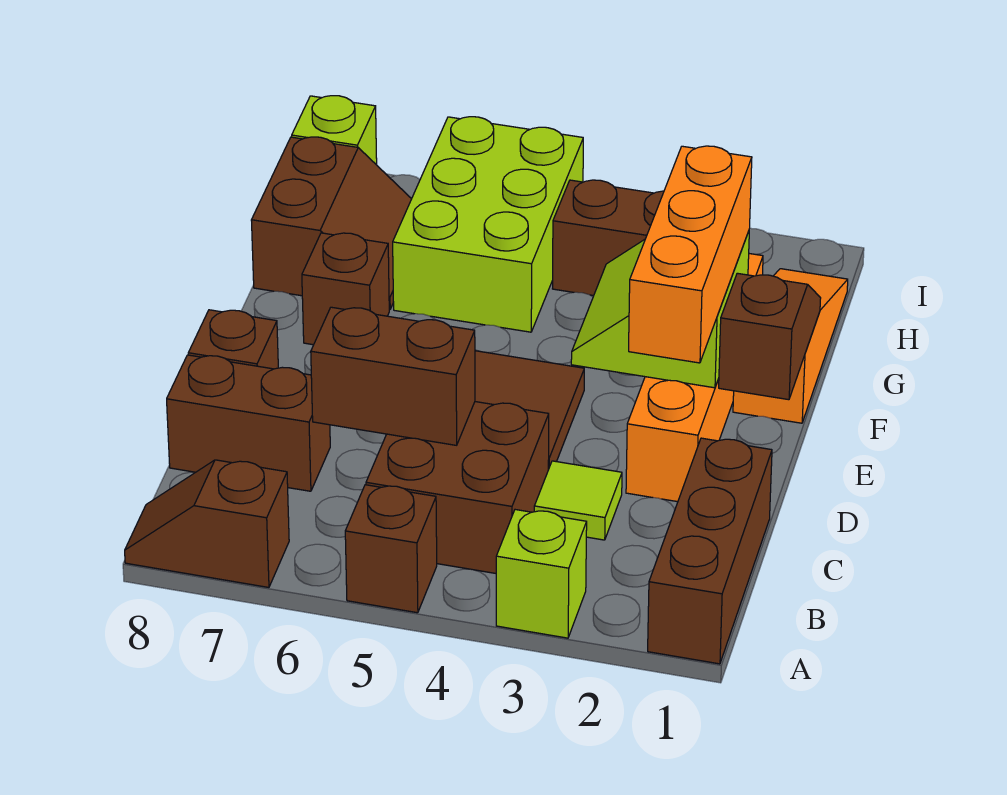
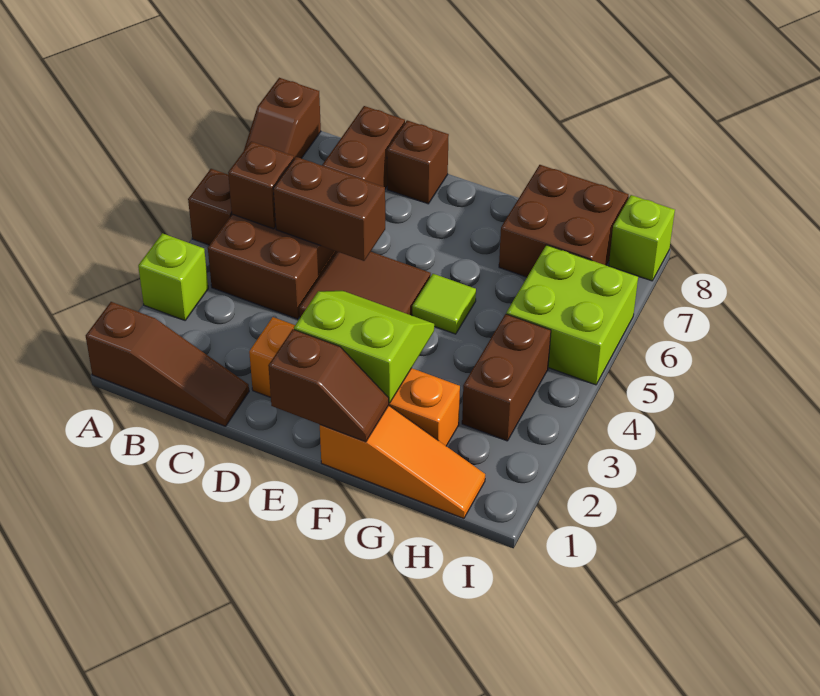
brown 1x3 brick [648,438,772,664] -> brown 1x3 slope [86,302,249,426]
brown 1x2 slope [125,460,289,587] -> brown 1x2 slope turned to [244,78,321,159]
lime 1x1 tile [534,461,622,540] -> lime 1x1 tile moved to [412,274,476,334]
brown 1x2 brick [311,307,475,445] -> brown 1x2 brick turned to [273,157,385,261]
orange 1x3 brick [629,146,752,363] -> none
brown 1x1 brick [302,233,389,345] -> brown 1x1 brick moved to [228,141,294,229]
lime 2x3 brick [393,117,583,332] -> lime 2x2 brick [506,245,638,385]
brown 2x2 slope [251,137,411,310] -> brown 2x2 brick [499,165,628,277]

